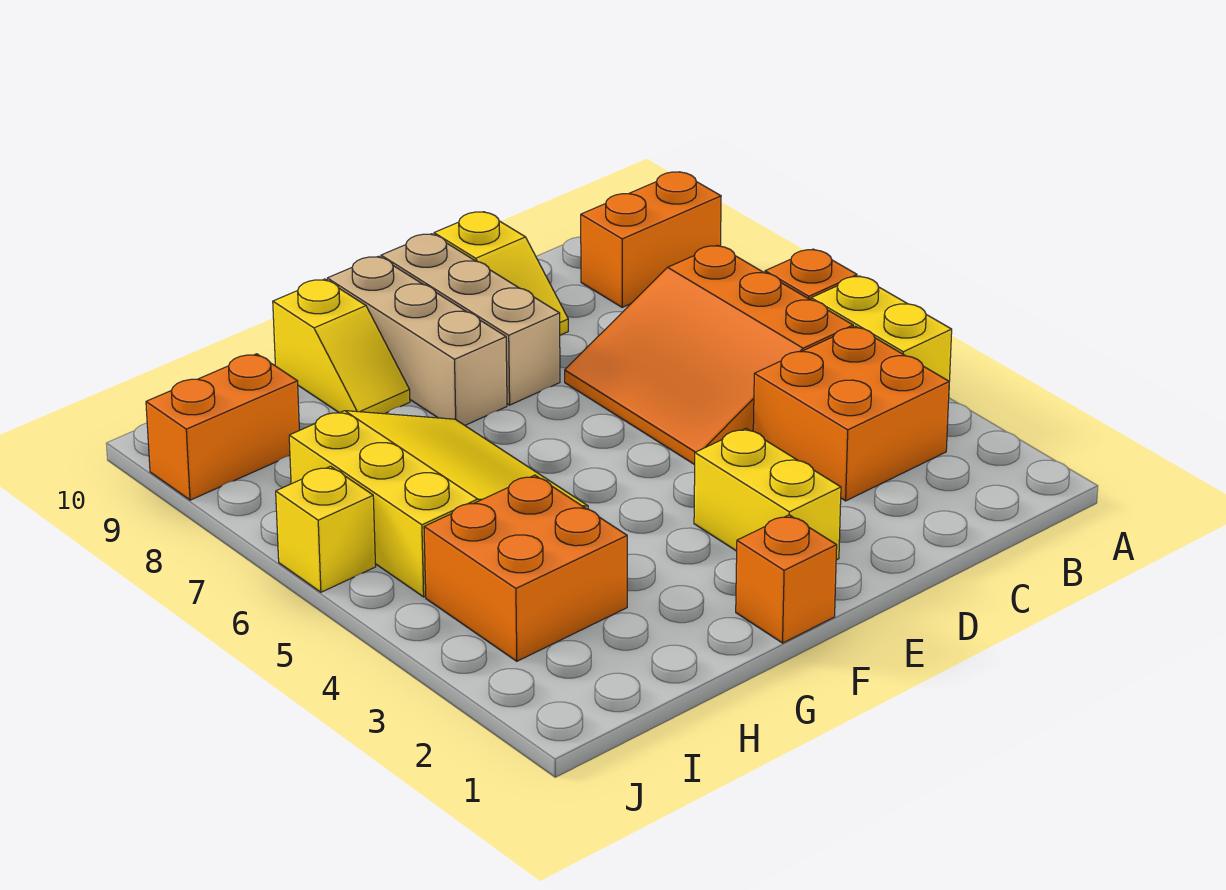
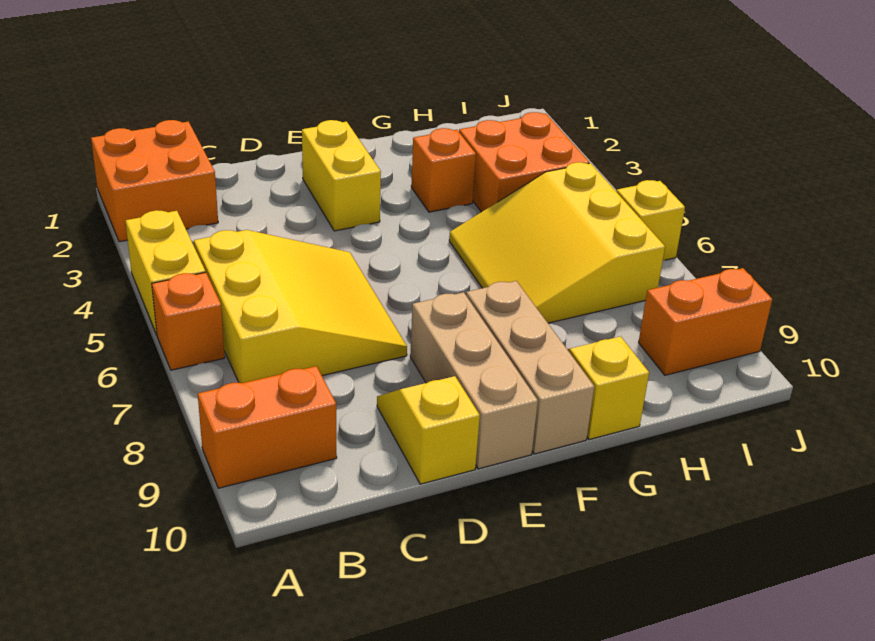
orange 2x2 brick [753,327,949,501] -> orange 2x2 brick moved to [91,120,218,242]
orange 3x3 slope [565,245,853,465] -> yellow 3x3 slope [194,230,407,383]
orange 1x1 brick [736,515,837,643] -> orange 1x1 brick moved to [411,128,476,212]

